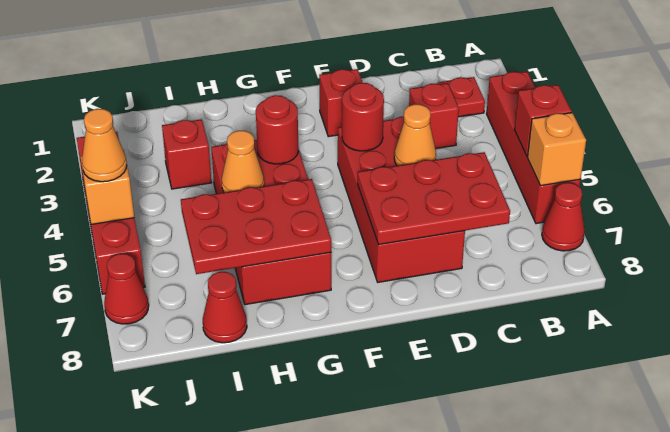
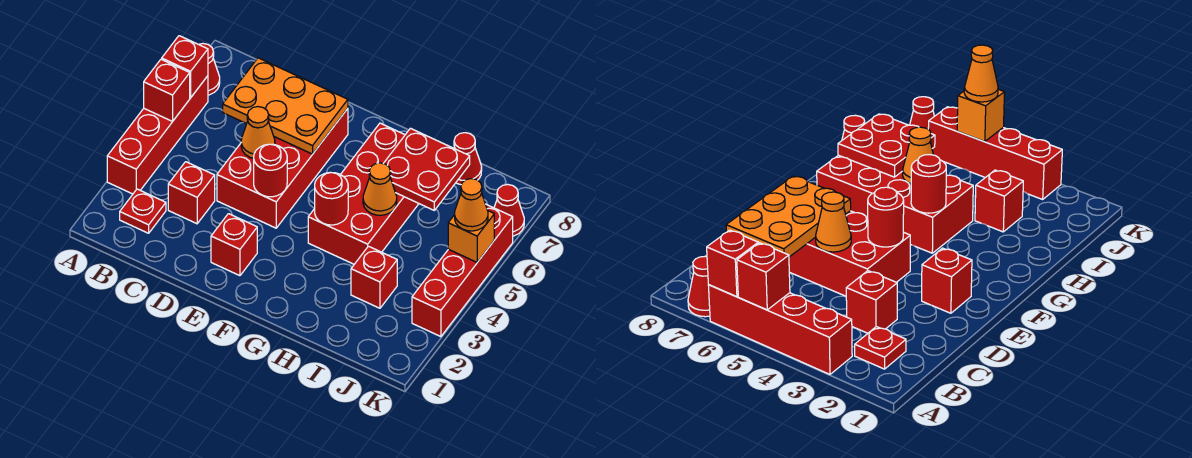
orange 1x1 brick [528,113,586,186] -> red 1x1 brick [162,36,208,98]
red 2x3 plate [358,152,510,245] -> orange 2x3 plate [223,58,348,154]
red 2x3 plate [181,179,331,274] -> red 2x2 plate [383,128,470,210]

